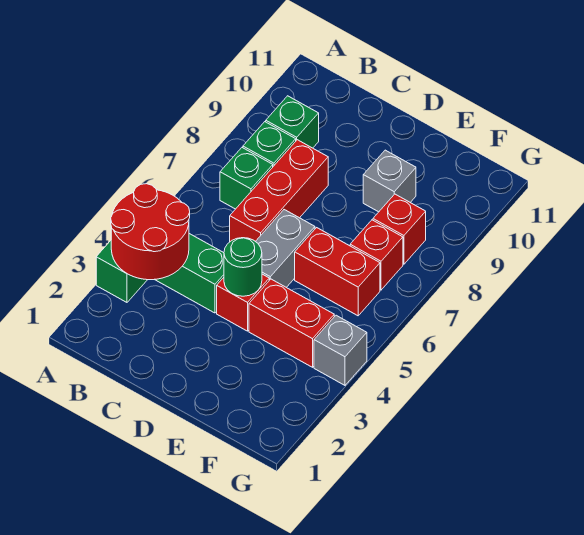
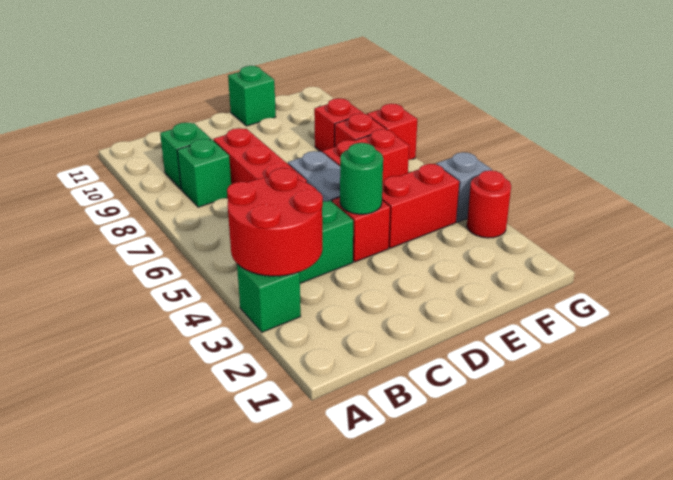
green 1x1 brick [220,148,273,209] -> green 1x1 brick moved to [228,66,276,126]
grey 1x1 brick [363,150,416,212] -> none
none -> red 1x1 round brick [467,170,511,238]
none -> red 1x1 brick [367,104,417,160]

